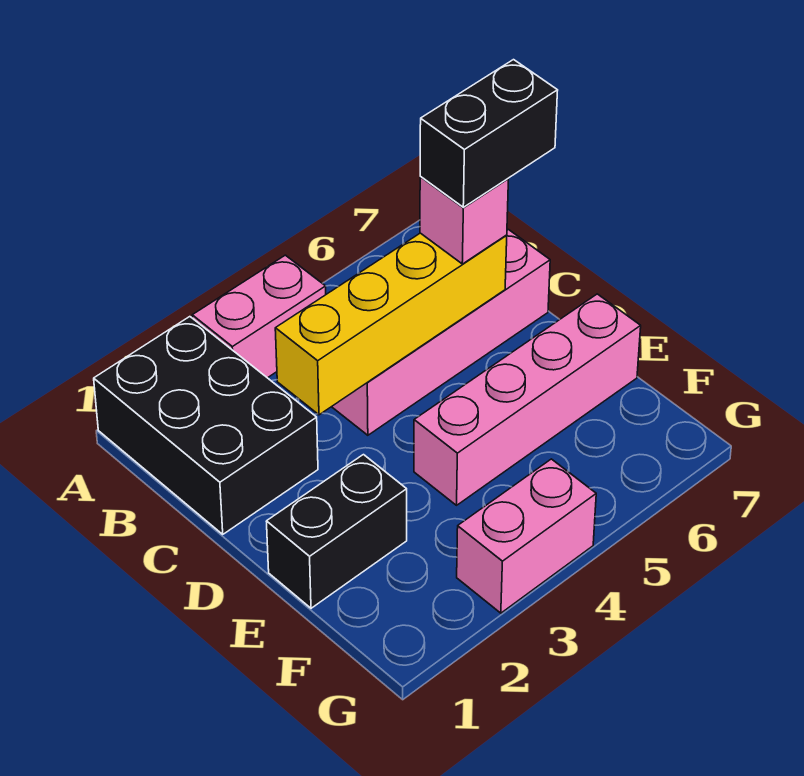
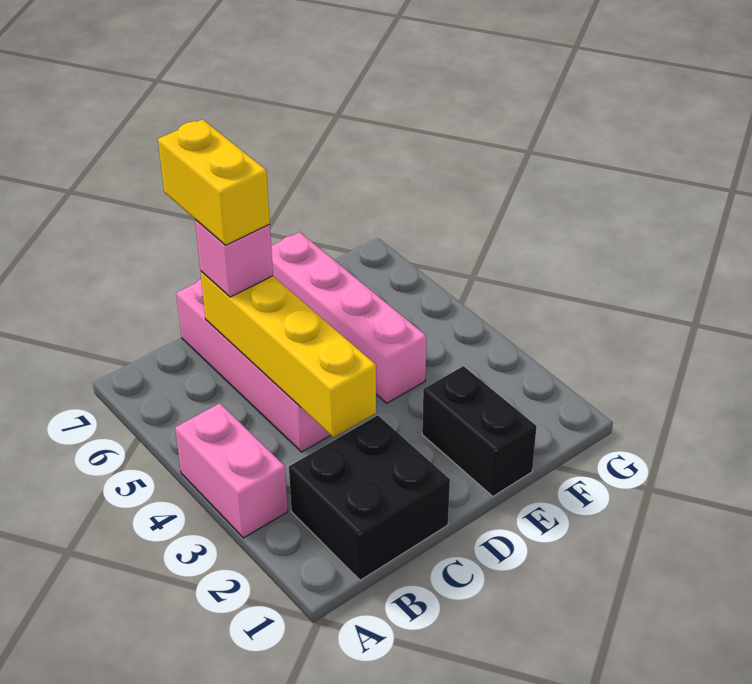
black 2x3 brick [94,317,318,534] -> black 2x2 brick [289,415,450,580]
black 1x2 brick [420,60,558,207] -> yellow 1x2 brick [158,119,270,245]
pink 1x2 brick [457,459,596,613] -> none

